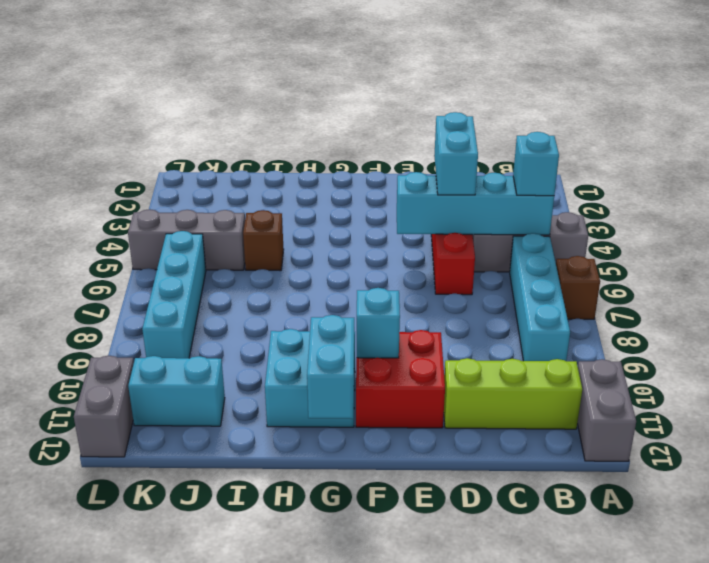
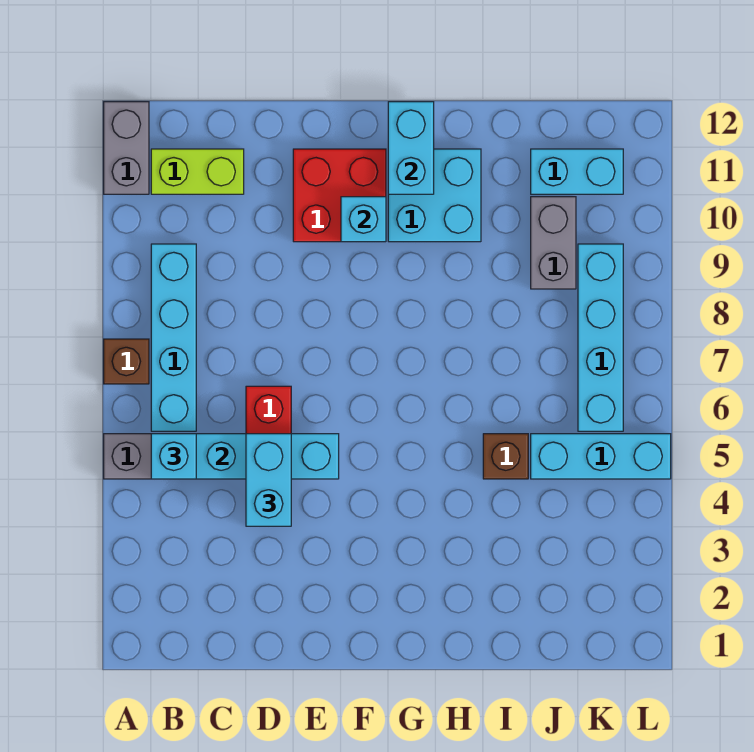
lime 1x3 brick [444,358,582,429] -> lime 1x2 brick [151,149,244,194]
grey 1x3 brick [128,209,245,270] -> cyan 1x3 brick [531,434,671,479]
grey 1x2 brick [74,356,134,457] -> grey 1x2 brick moved to [531,197,576,289]

